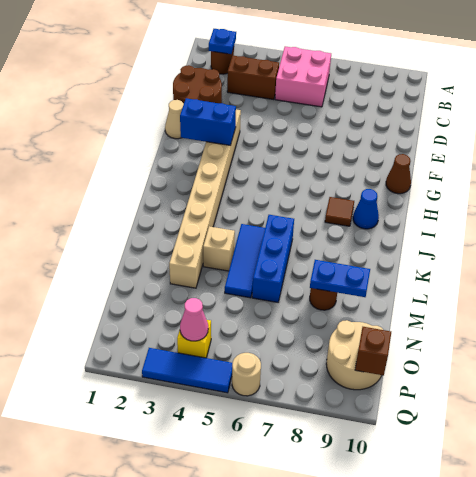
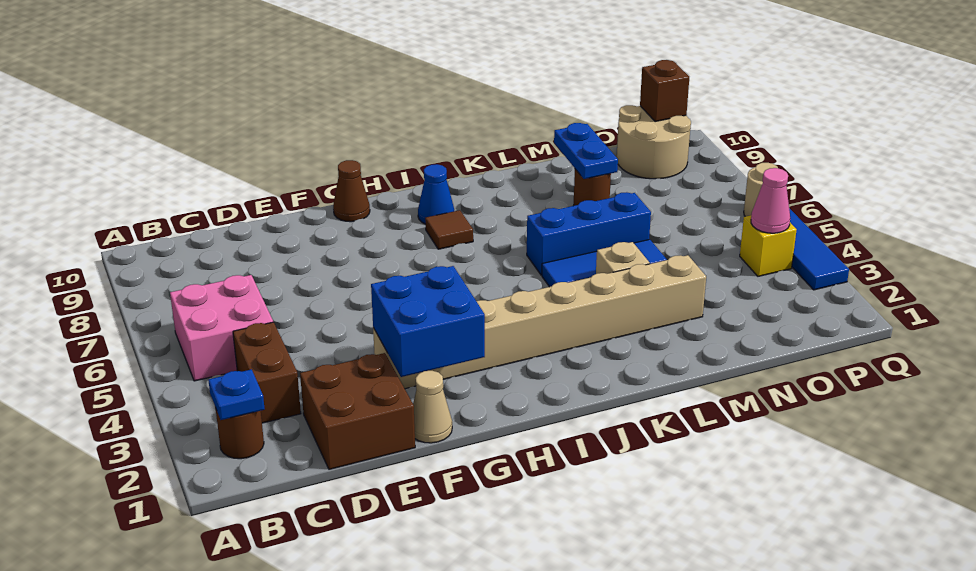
brown 2x2 round brick [173,65,222,103] -> brown 2x2 brick [300,353,415,469]
blue 1x2 brick [180,98,236,145] -> blue 2x2 brick [371,266,485,377]

